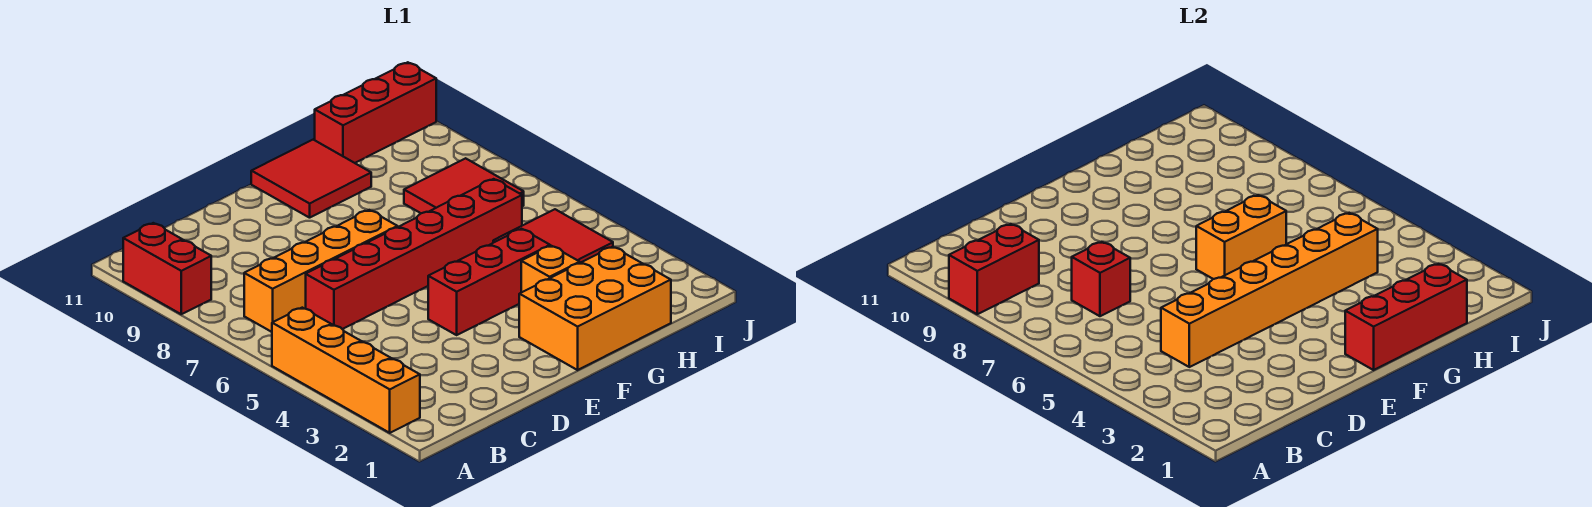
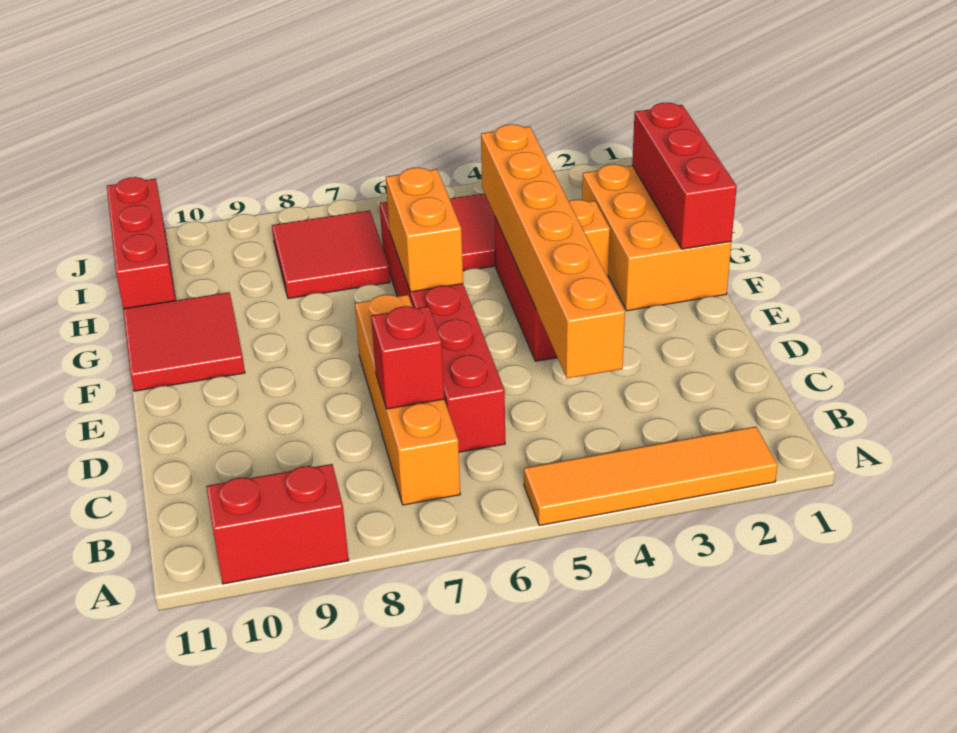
orange 1x4 brick [272,308,420,433] -> orange 1x4 tile [524,427,778,525]
red 1x2 brick [949,224,1039,314] -> none

